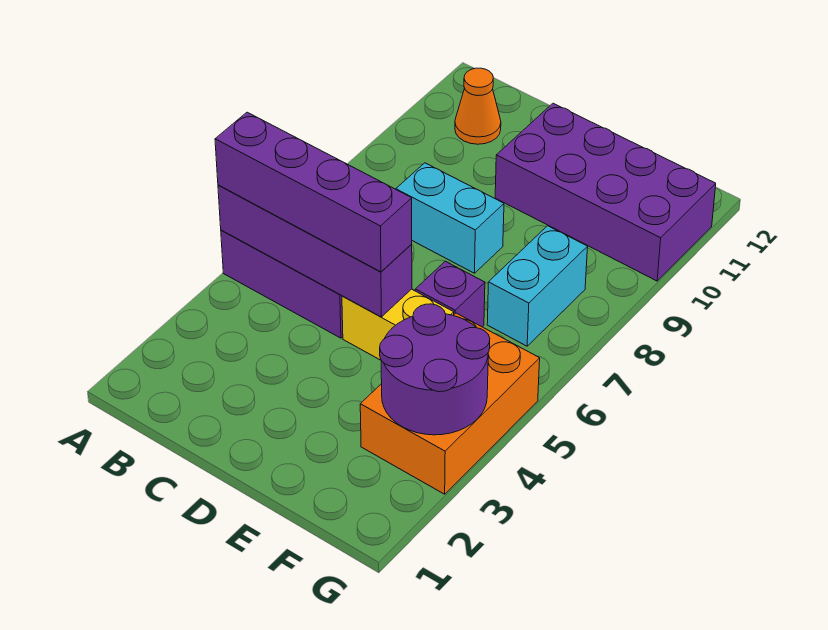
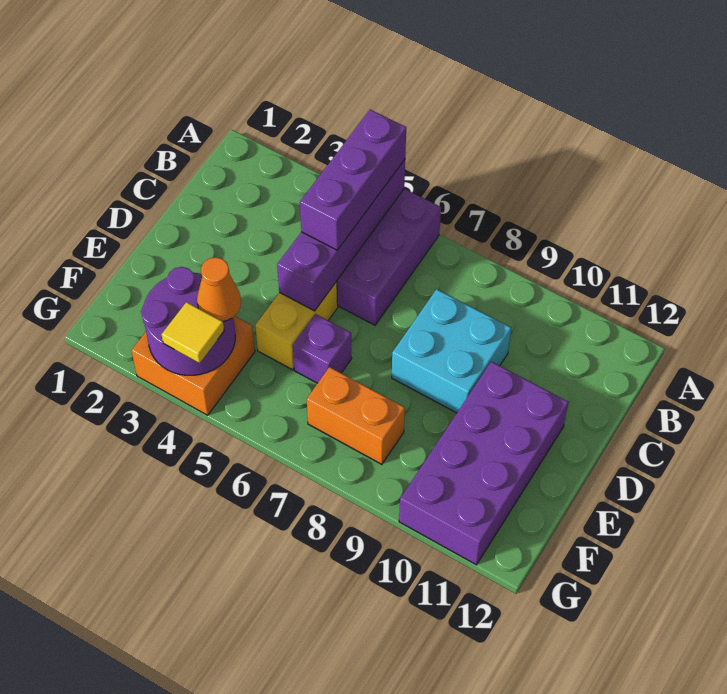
purple 1x4 brick [215,112,412,272] -> purple 1x3 brick [300,110,406,250]
orange 1x1 cone [455,68,501,144] -> orange 1x1 cone moved to [197,257,241,321]
cyan 1x2 brick [396,163,504,273] -> cyan 2x2 brick [392,289,511,413]
orange 2x3 brick [360,313,540,494] -> orange 2x2 brick [131,316,255,415]
cyan 1x2 brick [487,226,588,346] -> orange 1x2 brick [307,367,405,464]
none -> yellow 1x1 tile [162,302,224,363]

